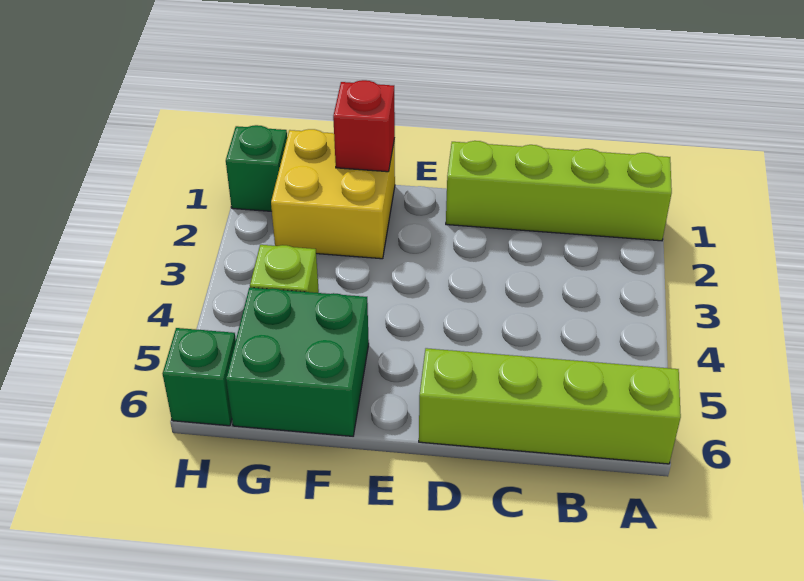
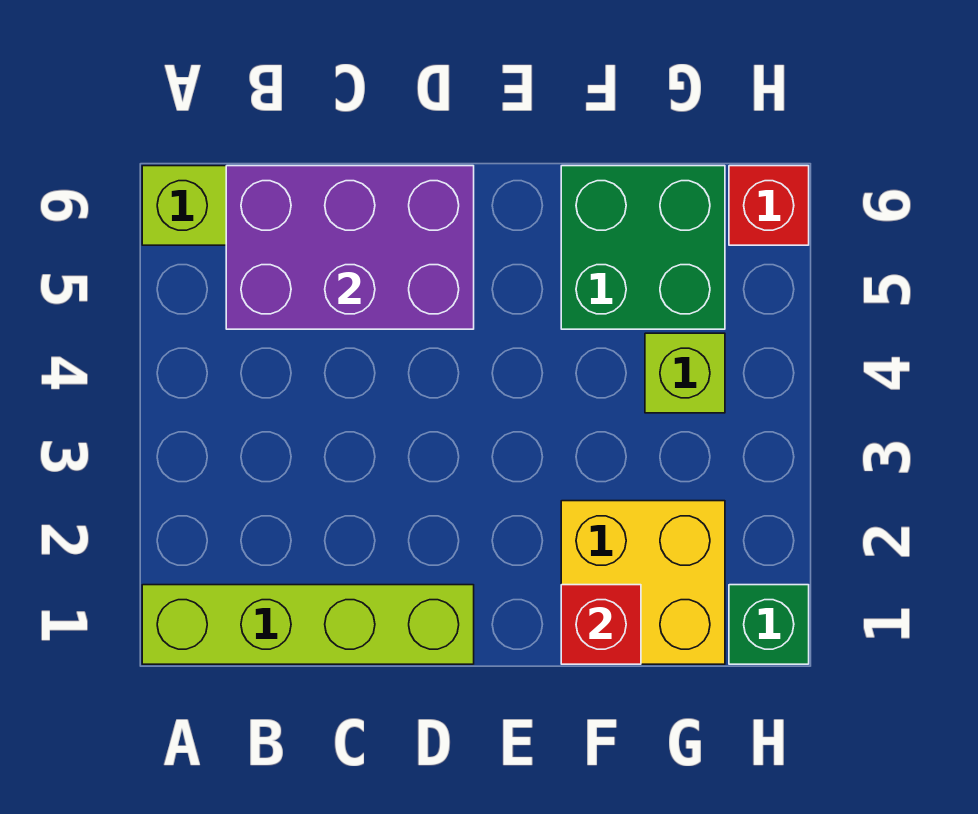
none -> purple 2x3 brick [226,166,474,329]
green 1x1 brick [163,328,236,426] -> red 1x1 brick [729,166,809,245]

